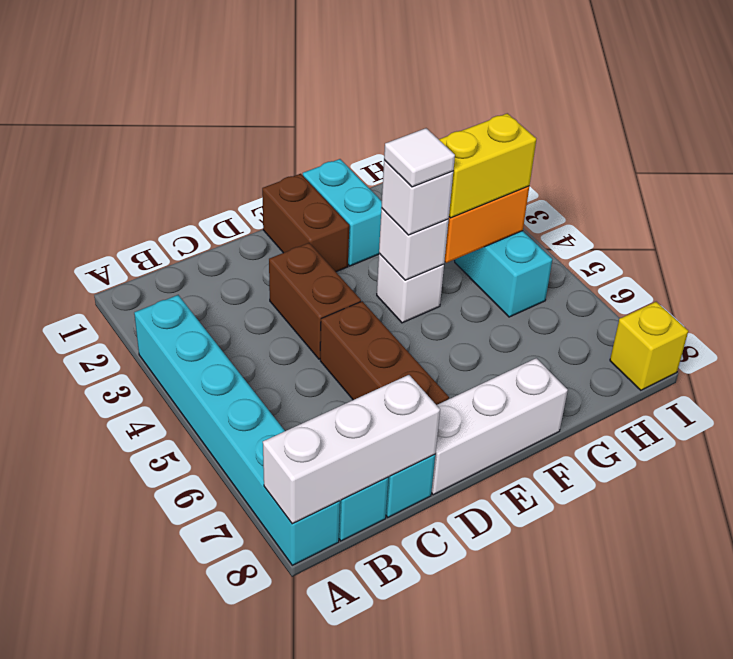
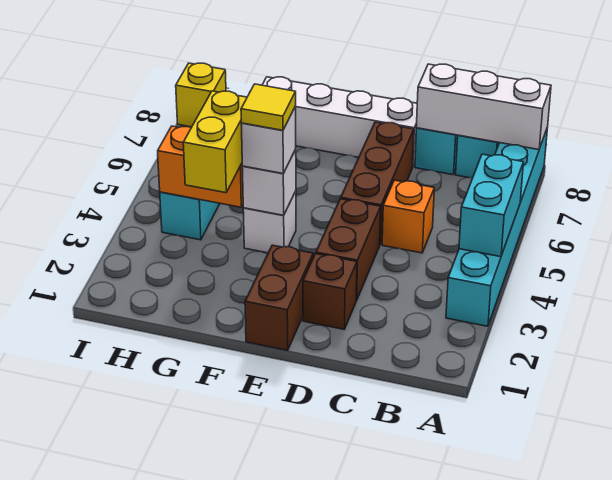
none -> orange 1x1 brick [382,180,434,253]
none -> brown 1x1 brick [303,254,357,329]
white 1x3 brick [431,358,568,495] -> white 1x4 brick [262,77,417,167]
cyan 1x2 brick [303,159,382,266] -> cyan 1x2 brick moved to [459,154,523,257]
white 1x1 tile [384,128,455,187] -> yellow 1x1 tile [241,84,296,130]
yellow 1x2 brick [439,113,536,218] -> yellow 1x2 brick turned to [183,91,247,193]

